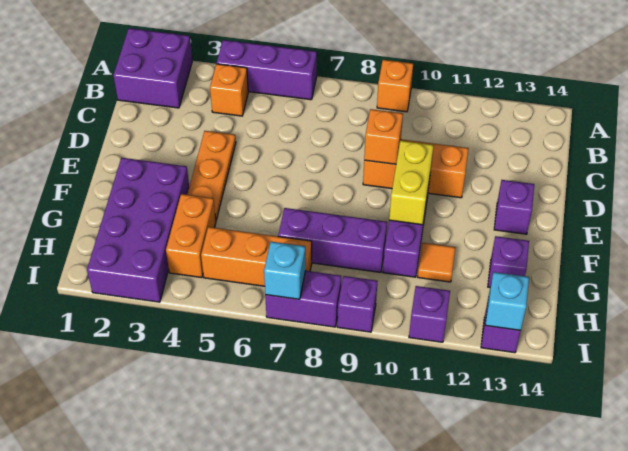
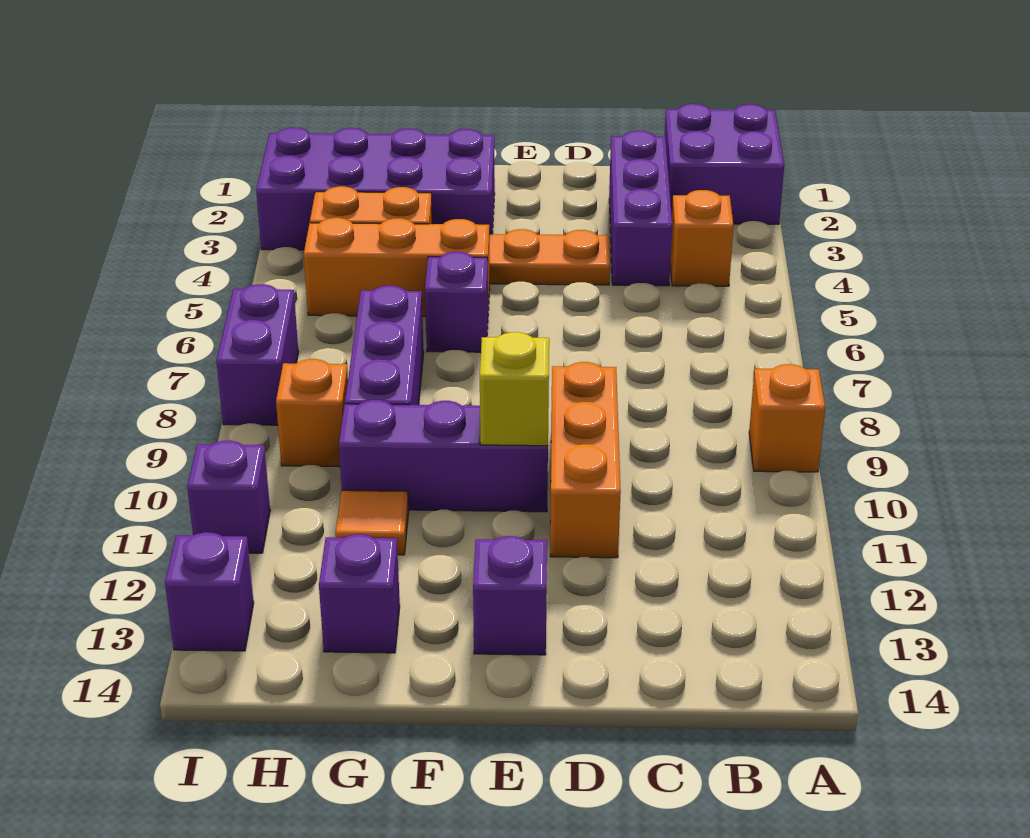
purple 1x3 brick [217,40,317,100] -> purple 1x3 brick moved to [609,131,672,286]
orange 1x1 brick [364,109,403,164] -> orange 1x1 brick moved to [276,359,348,467]
yellow 1x2 brick [389,141,434,225] -> yellow 1x1 brick [480,332,549,446]
orange 1x3 brick [201,227,312,286] -> orange 1x3 brick turned to [304,218,490,317]
cyan 1x1 brick [264,242,306,299] -> none
purple 1x1 brick [337,276,377,332] -> purple 1x1 brick moved to [425,252,488,352]
cyan 1x1 brick [485,272,529,331] -> none

